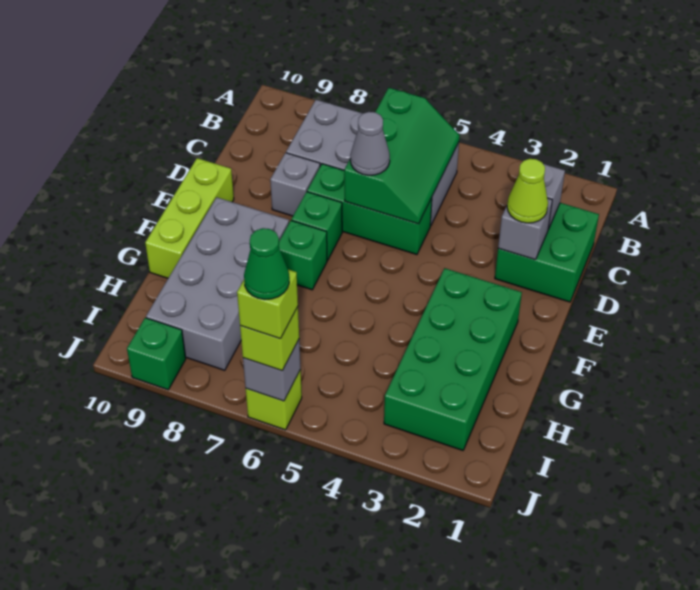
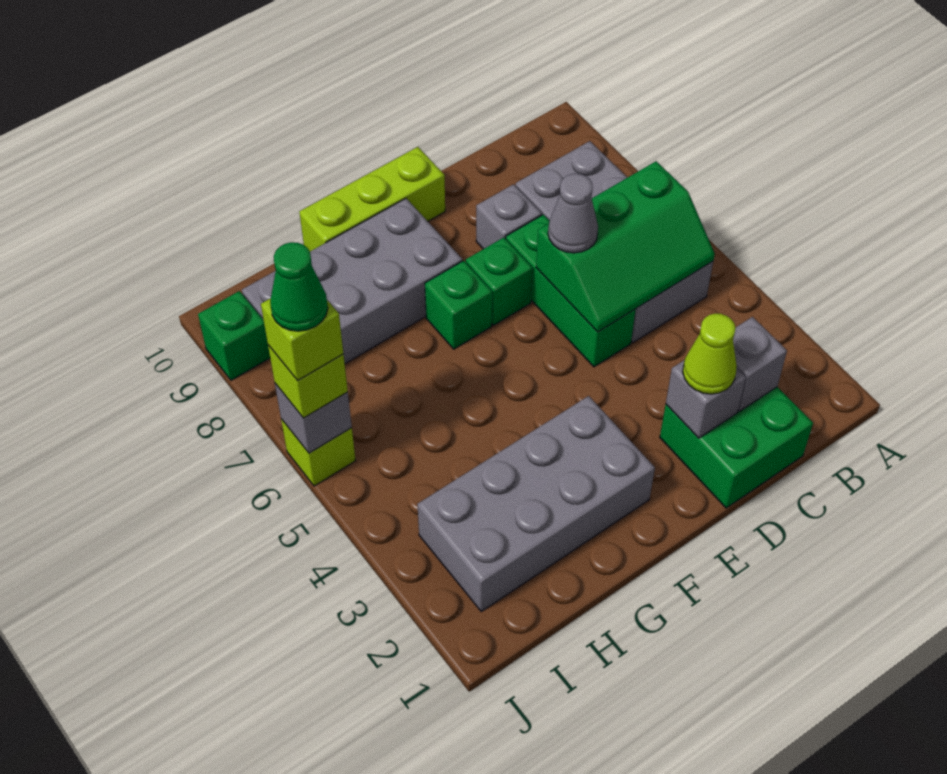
green 2x4 brick [384,268,522,450] -> grey 2x4 brick [417,396,655,611]

